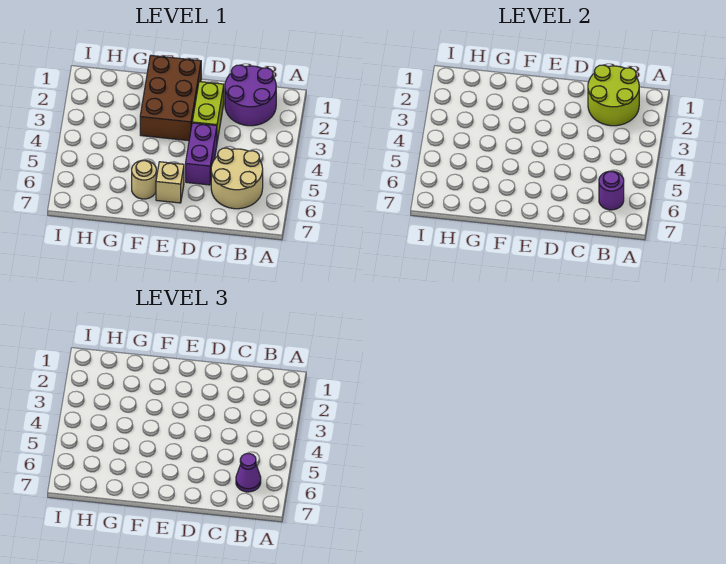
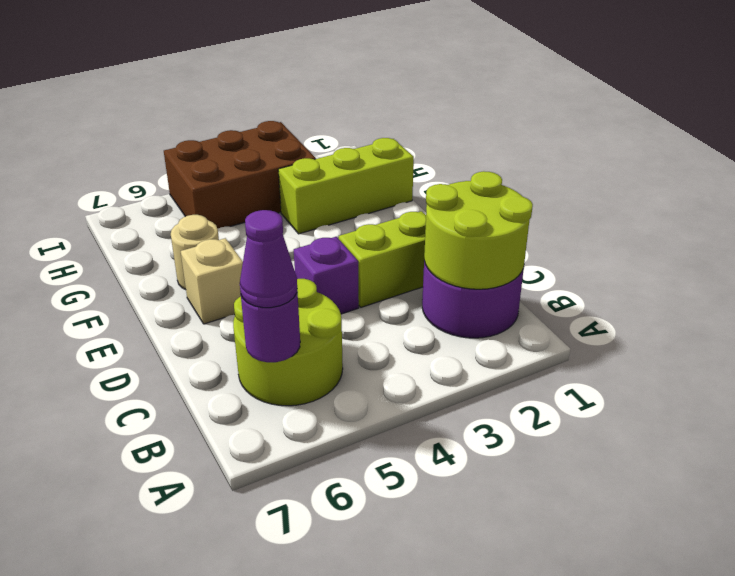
tan 2x2 round brick [211,148,263,209] -> lime 2x2 round brick [233,279,343,406]
purple 1x2 brick [186,123,217,185] -> purple 1x1 brick [294,237,359,314]
brown 2x3 brick [140,55,201,141] -> brown 2x3 brick moved to [164,121,316,229]
none -> lime 1x3 brick [278,138,414,234]

